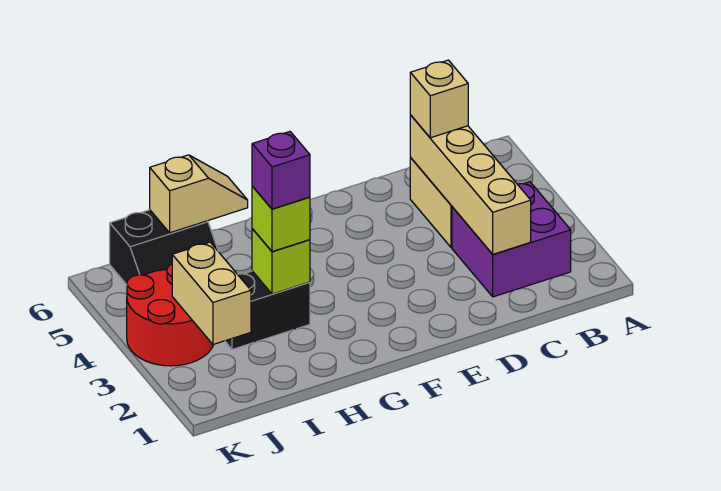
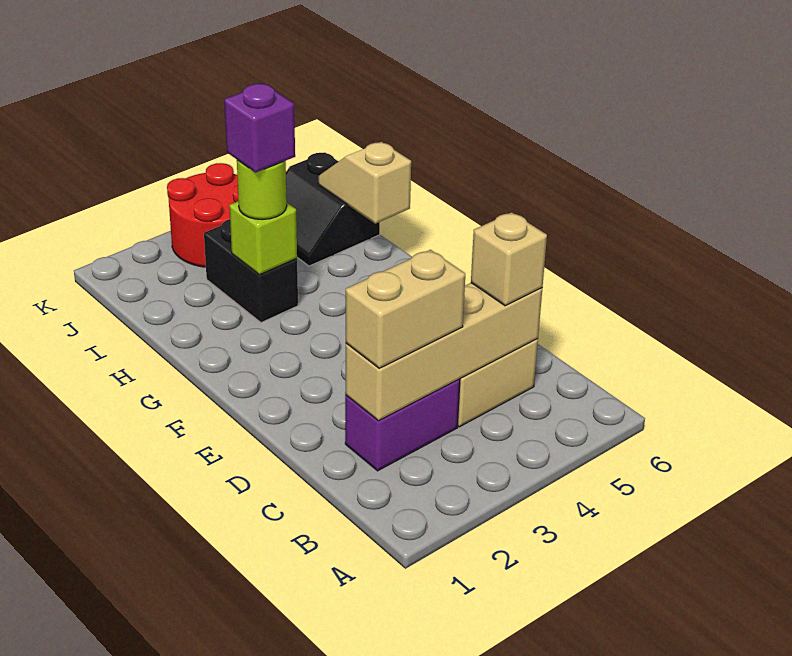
purple 2x2 brick [452,182,571,297] -> purple 1x2 brick [345,379,460,471]
lime 1x1 brick [252,186,310,252] -> lime 1x1 round brick [237,160,287,220]
tan 1x2 slope [150,155,248,233] -> tan 1x2 slope turned to [318,142,411,224]
tan 1x2 brick [172,242,251,345] -> tan 1x2 brick moved to [346,250,465,368]

